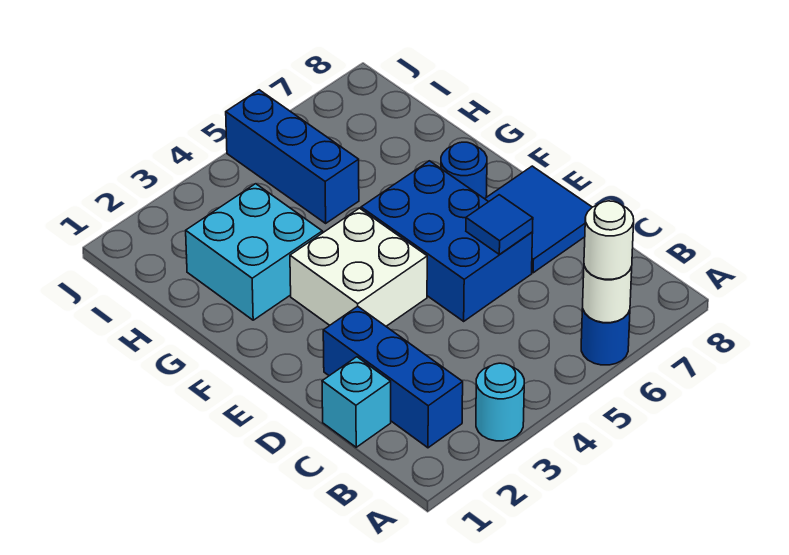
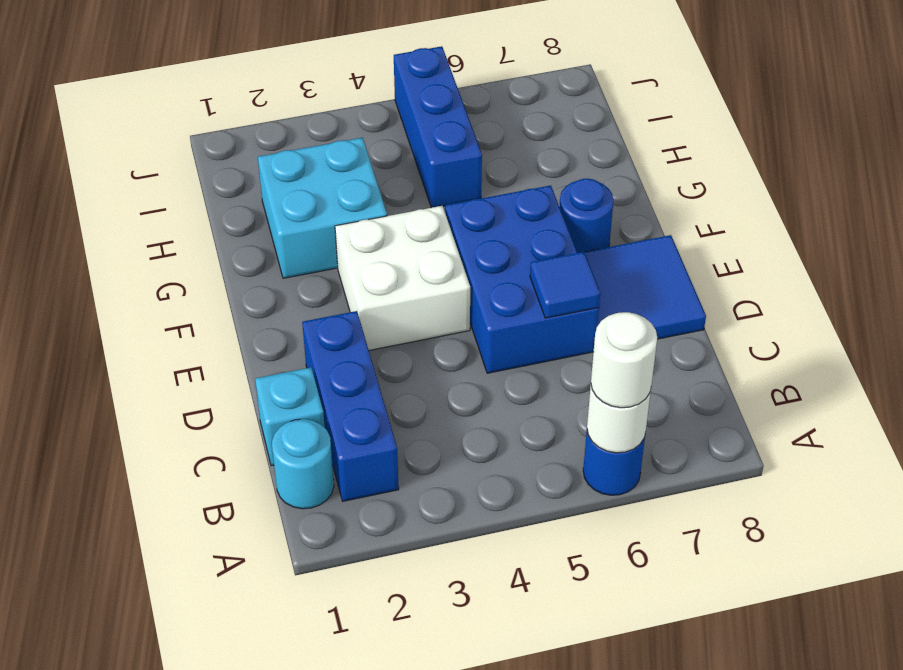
cyan 1x1 round brick [476,363,524,441] -> cyan 1x1 round brick moved to [272,419,334,509]

